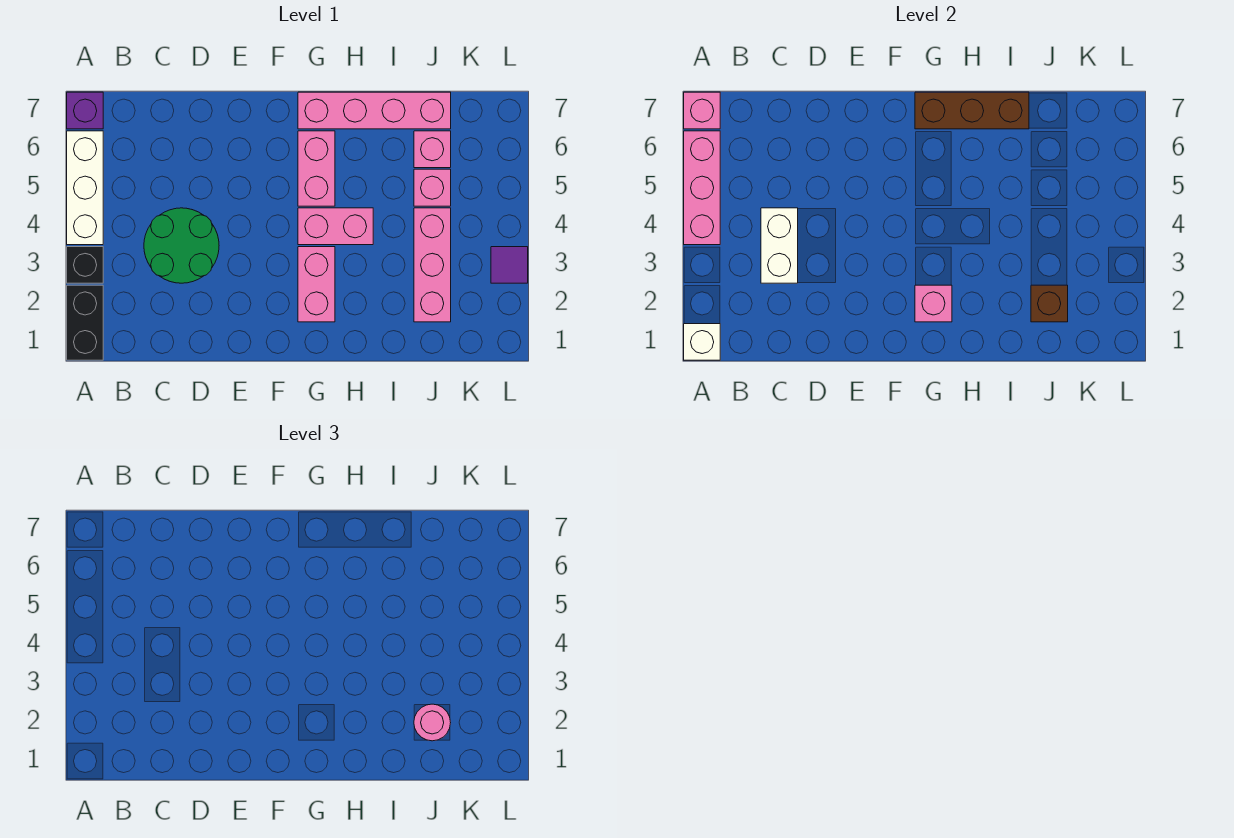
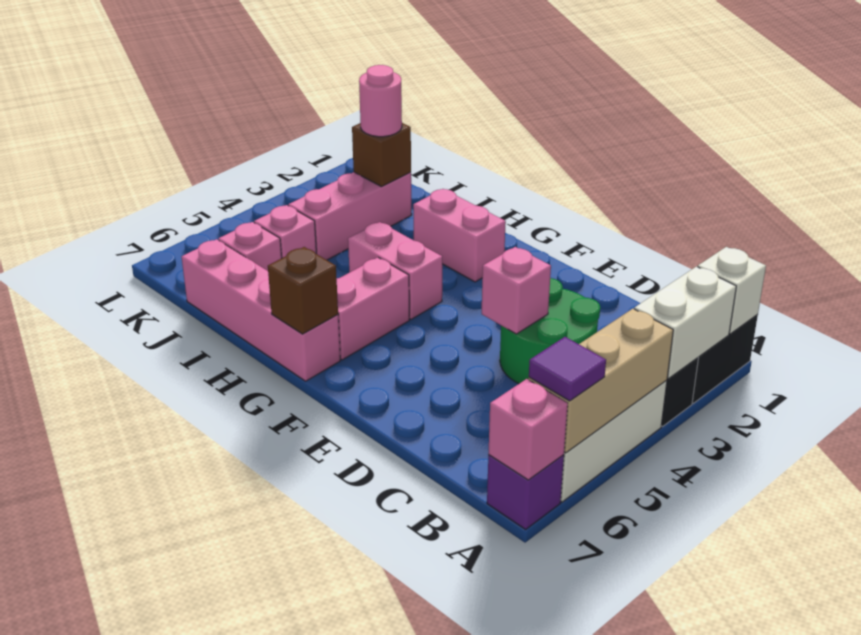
pink 1x3 brick [684,131,720,245] -> tan 1x3 brick [529,309,673,453]
white 1x2 brick [761,208,798,283] -> white 1x2 brick moved to [634,267,736,378]
pink 1x2 brick [298,247,335,322] -> pink 1x2 brick turned to [413,189,506,282]
pink 1x1 brick [915,285,952,322] -> pink 1x1 brick moved to [482,247,551,334]
brown 1x3 brick [915,92,1029,129] -> brown 1x1 brick [268,247,338,334]
purple 1x1 tile [491,247,528,283] -> purple 1x1 tile moved to [529,337,606,401]

